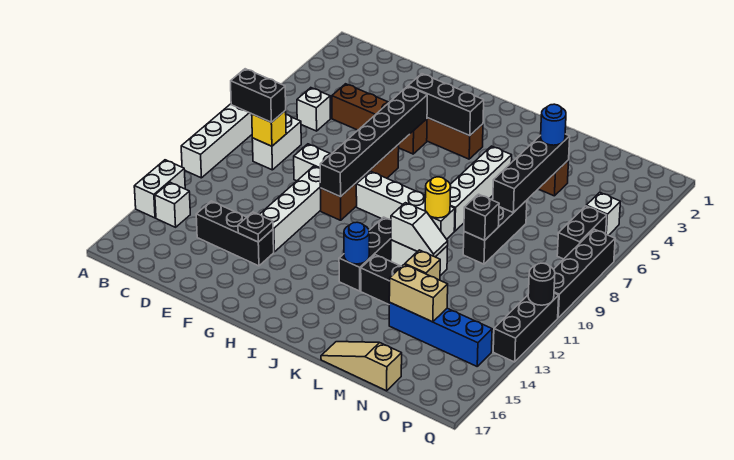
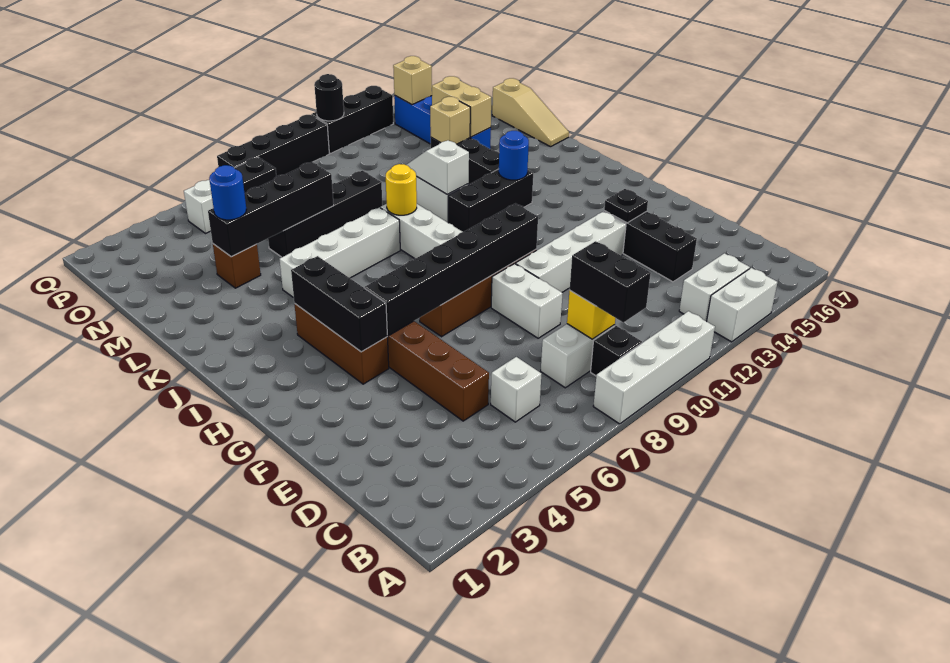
white 1x1 brick [155,182,190,227] -> white 1x2 brick [679,253,750,321]
black 1x3 brick [463,200,527,264] -> black 1x4 brick [268,171,383,257]
black 1x1 brick [464,194,499,240] -> black 1x1 brick moved to [591,326,642,376]
none -> tan 1x1 brick [393,56,432,105]

